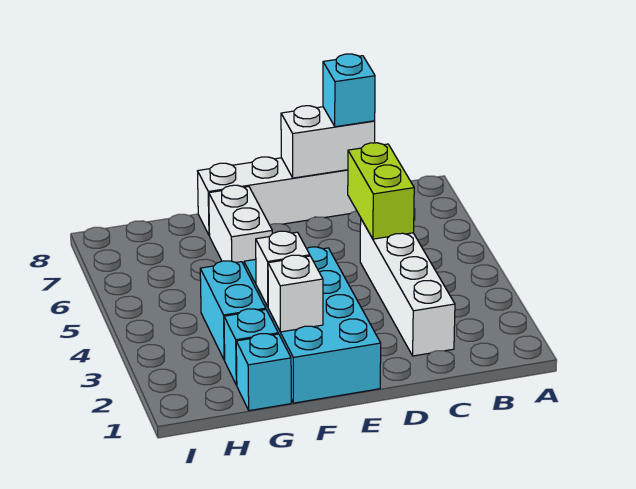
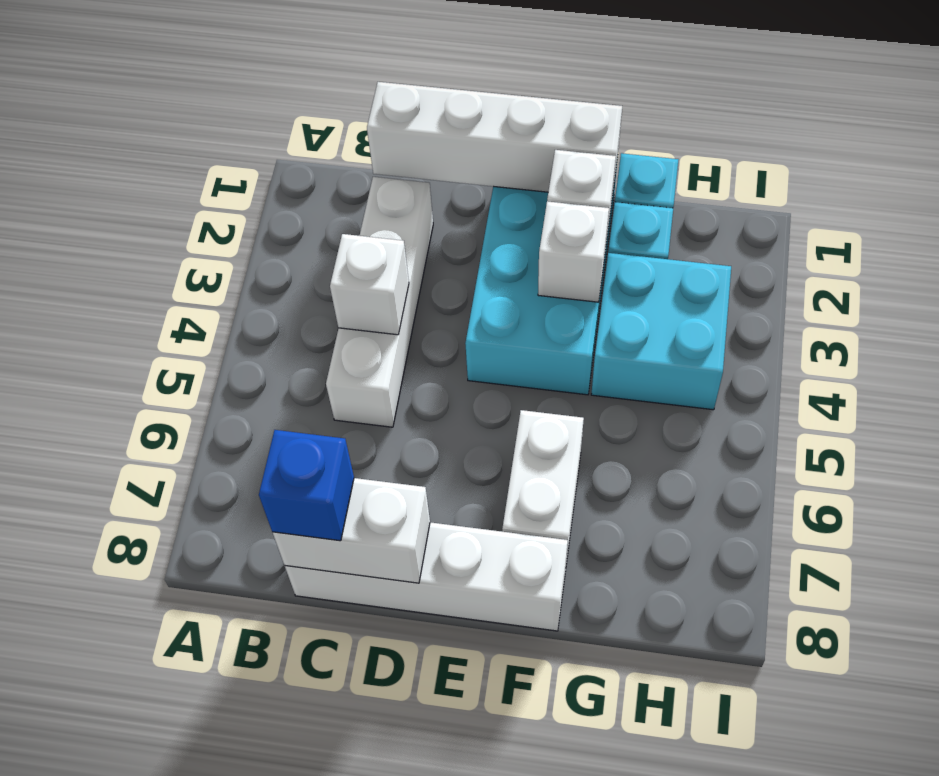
none -> white 1x4 brick [367,82,622,192]
none -> white 1x1 brick [330,234,409,335]
lime 1x2 brick [348,143,414,239] -> none
cyan 1x1 brick [323,54,375,127] -> blue 1x1 brick [259,430,354,541]
cyan 1x2 brick [200,261,266,360] -> cyan 2x2 brick [591,253,731,410]

